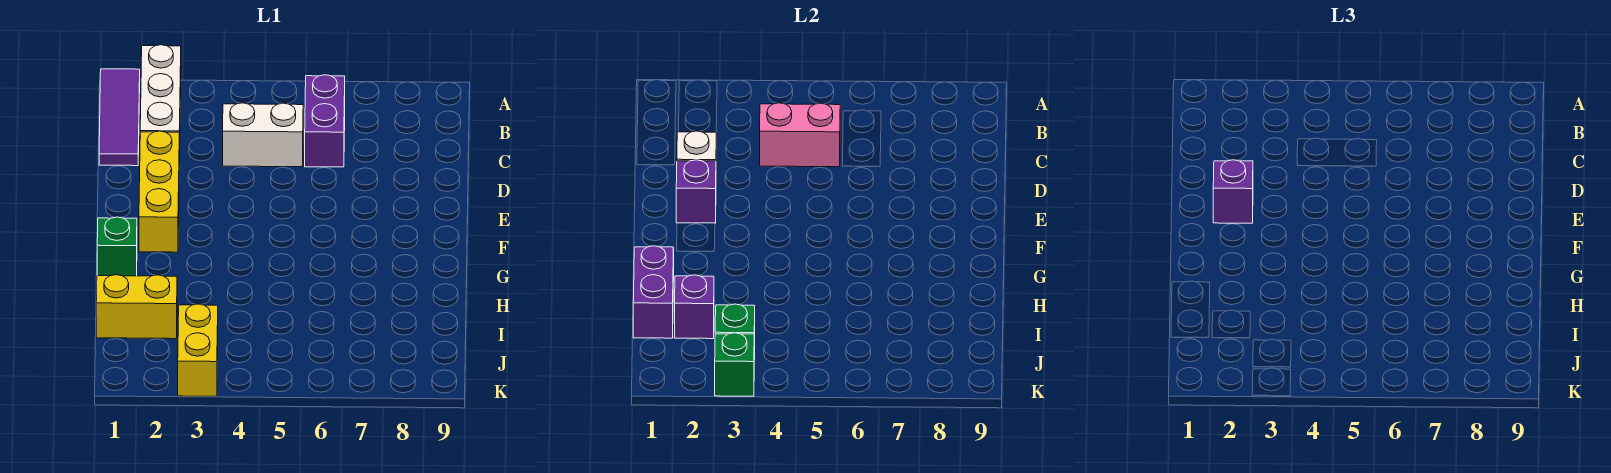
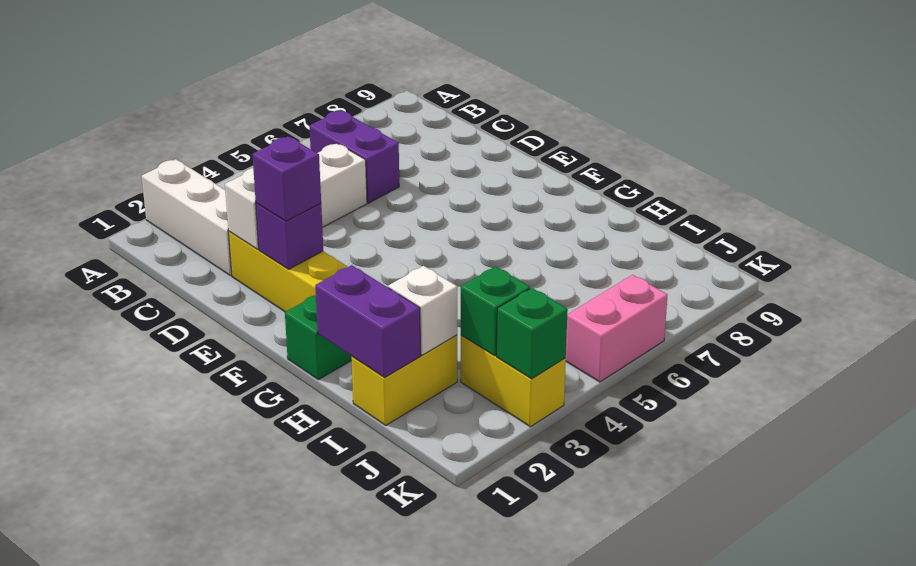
purple 1x3 tile [99,69,140,166] -> none
pink 1x2 brick [760,103,840,167] -> pink 1x2 brick moved to [566,275,668,382]
purple 1x1 brick [674,275,714,339] -> white 1x1 brick [388,266,457,355]

